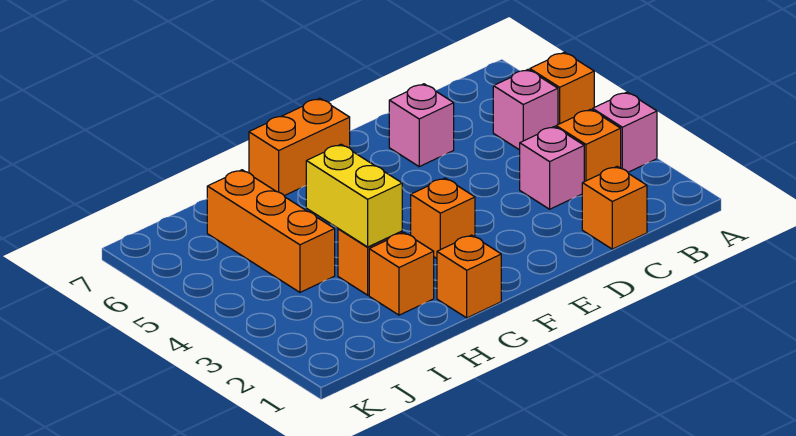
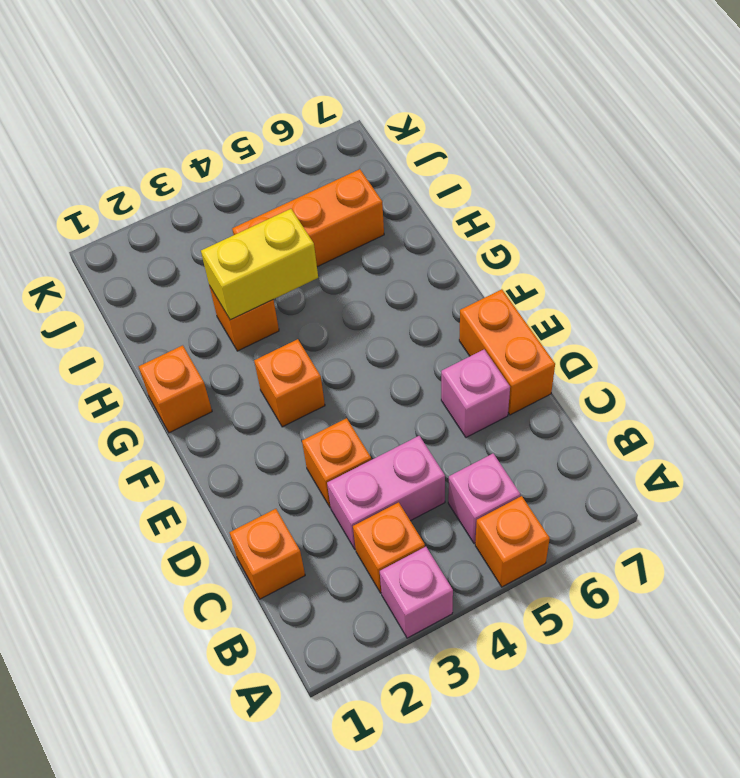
pink 1x1 brick [520,127,584,209] -> pink 1x2 brick [327,436,445,549]
orange 1x2 brick [249,98,350,196] -> orange 1x2 brick moved to [459,289,555,415]
orange 1x1 brick [369,232,434,315] -> orange 1x1 brick moved to [302,418,371,507]

